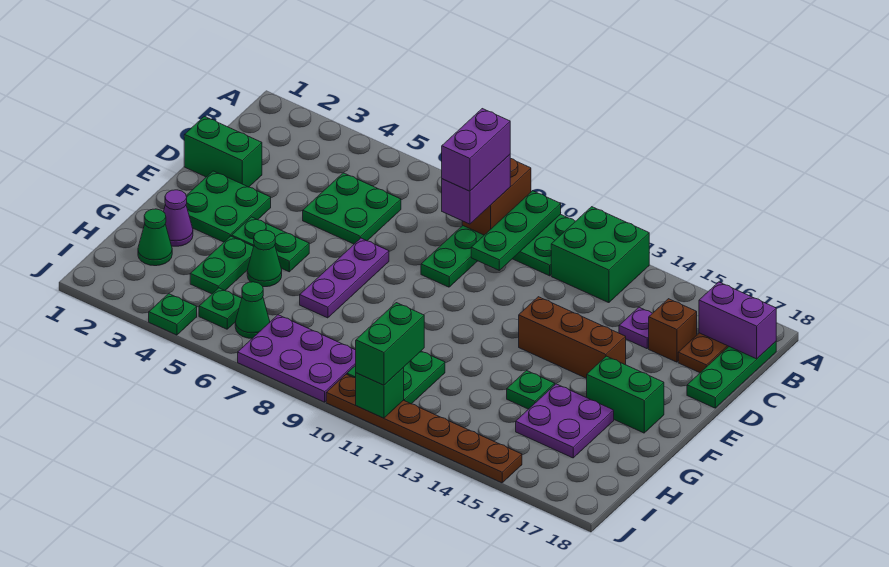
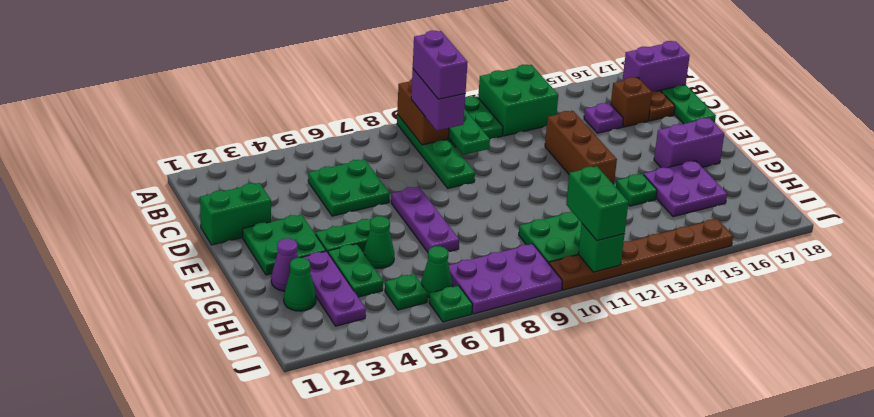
brown 1x3 brick [519,297,626,378] -> brown 1x3 brick turned to [545,111,617,185]
green 1x2 brick [587,356,664,433] -> purple 1x2 brick [654,118,724,168]
none -> purple 1x3 plate [301,251,366,326]
green 1x1 plate [149,294,197,335] -> green 1x1 plate moved to [429,286,473,322]

